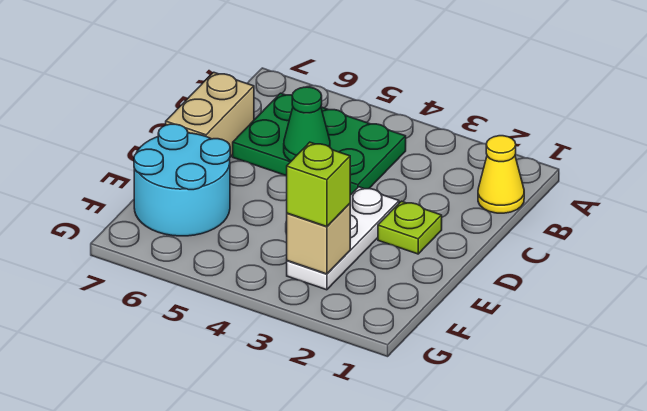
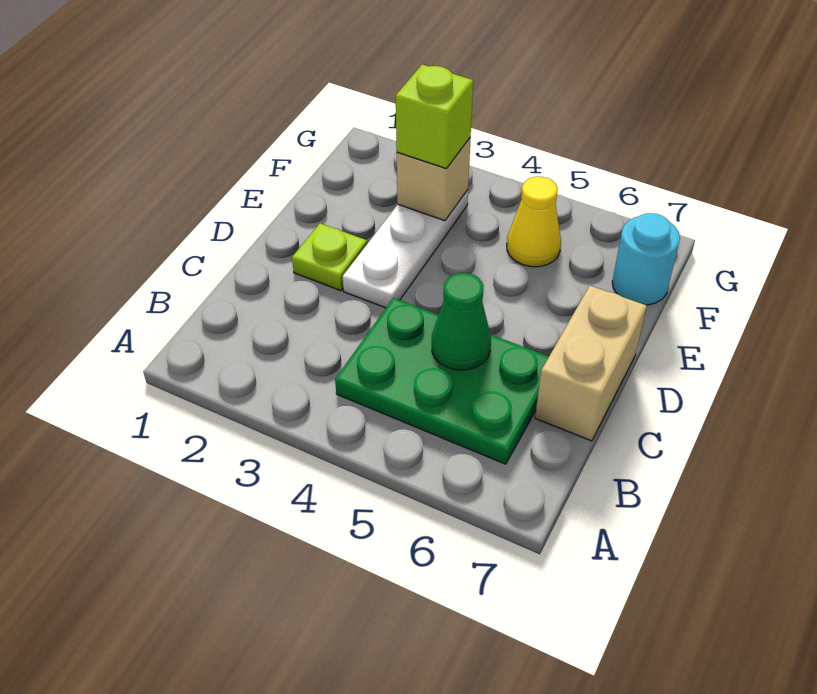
yellow 1x1 cone [478,136,524,213] -> yellow 1x1 cone moved to [507,177,561,267]
cyan 2x2 round brick [134,124,230,236] -> cyan 1x1 round brick [612,213,680,305]

